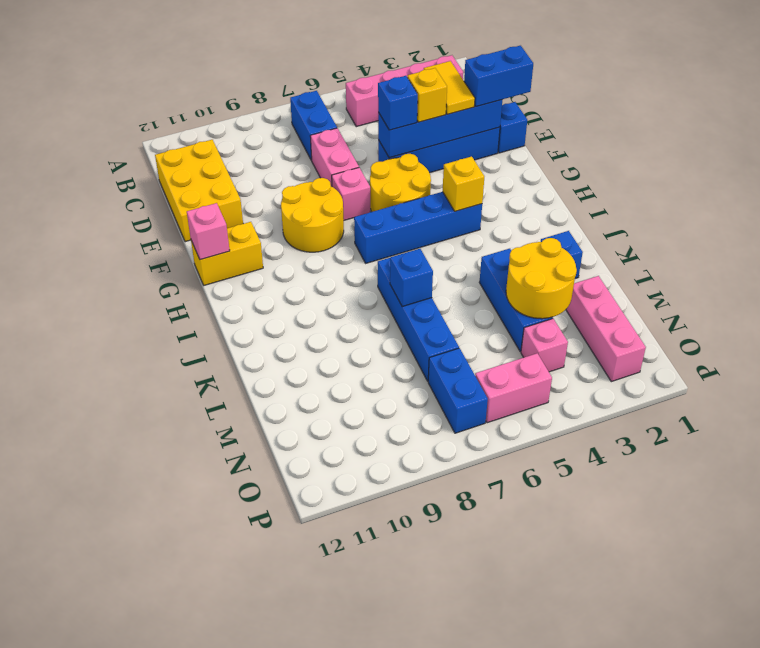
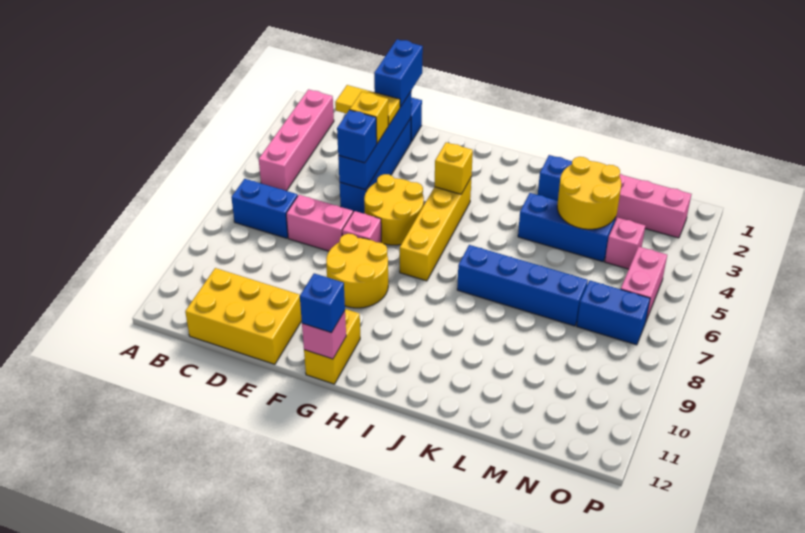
blue 1x4 brick [354,192,482,263] -> yellow 1x4 brick [400,178,471,281]
blue 1x1 brick [390,249,433,306] -> blue 1x1 brick moved to [300,273,345,333]

